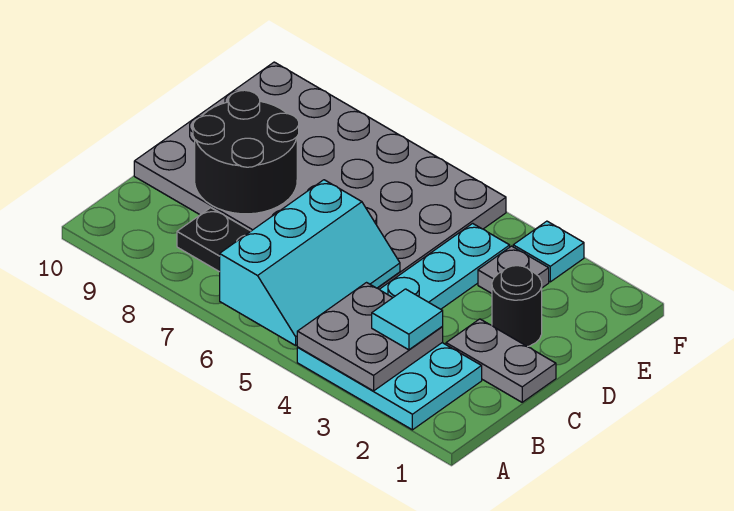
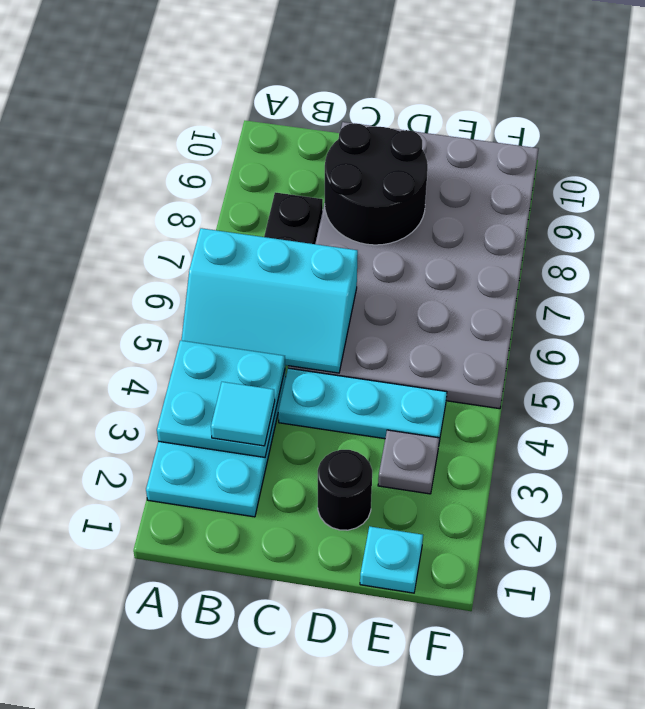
grey 2x2 plate [297,283,443,391] -> cyan 2x2 plate [157,341,285,457]
grey 1x2 plate [446,319,556,402] -> none
cyan 1x1 plate [513,221,584,282] -> cyan 1x1 plate moved to [360,526,423,593]

